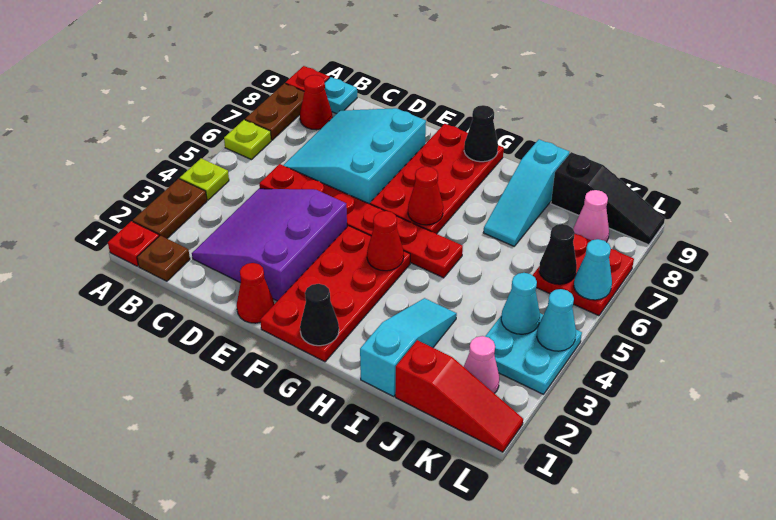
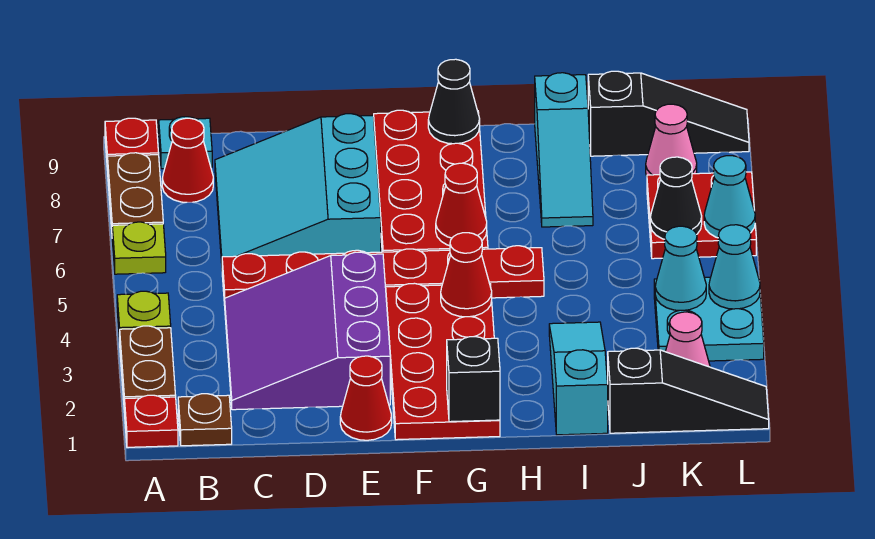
black 1x1 cone [300,284,339,346] -> black 1x1 brick [447,337,500,422]
red 1x3 slope [395,340,523,452] -> black 1x3 slope [608,348,769,433]

